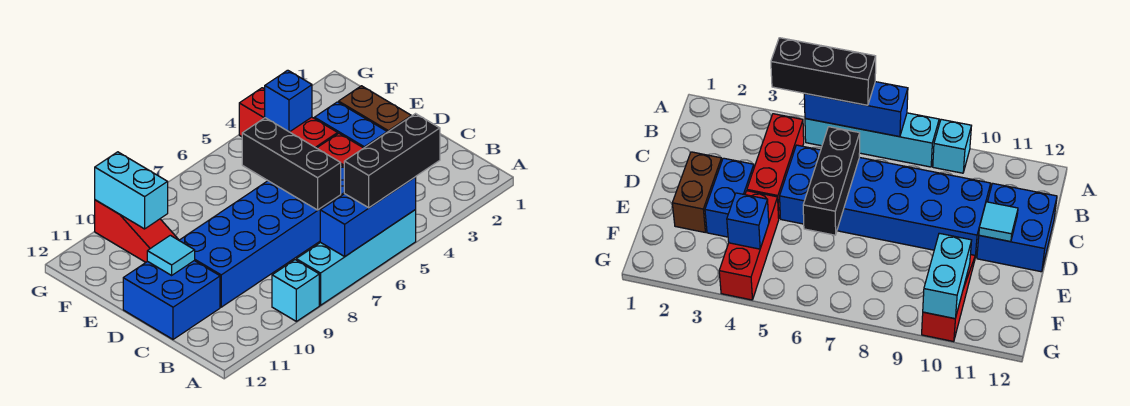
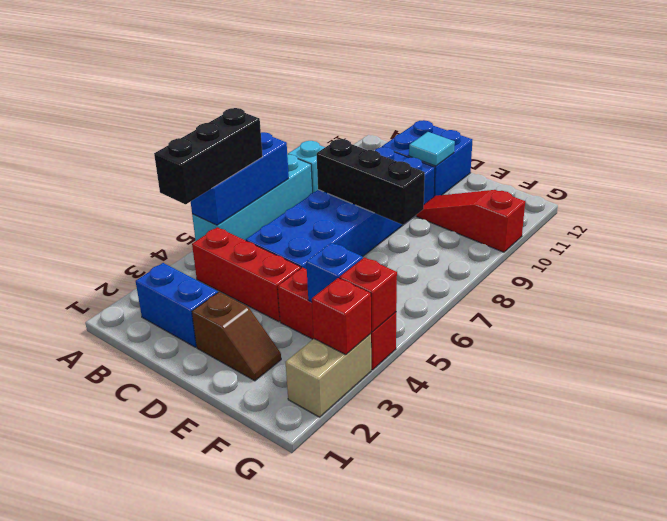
black 1x3 brick [242,118,341,210] -> black 1x3 brick moved to [317,139,425,225]
brown 1x2 brick [339,86,411,132] -> brown 1x2 slope [192,292,281,381]
blue 1x2 brick [314,102,387,148] -> blue 1x2 brick moved to [136,263,218,347]
cyan 1x2 brick [95,152,168,229] -> none
none -> tan 1x2 brick [286,334,371,417]
none -> red 1x1 brick [312,278,371,355]
none -> red 1x1 brick [339,257,397,332]

